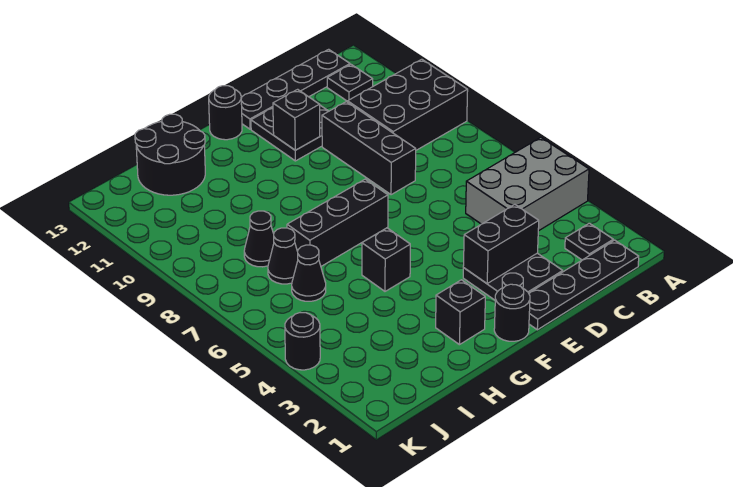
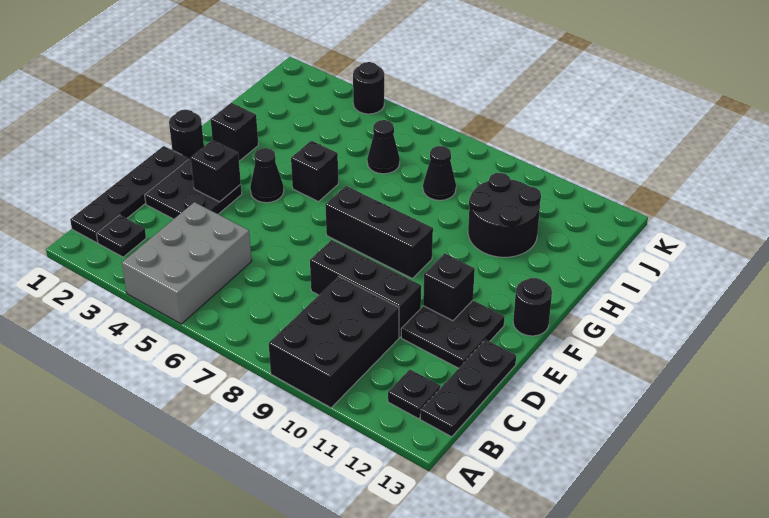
black 1x4 plate [241,49,350,129] -> black 1x3 plate [420,340,516,437]
black 1x2 brick [463,204,539,283] -> black 1x1 brick [191,140,241,202]
black 1x3 brick [287,179,388,266] -> black 1x3 brick turned to [325,186,433,278]
black 2x2 round brick [135,114,205,195] -> black 2x2 round brick moved to [468,173,541,257]
black 1x1 cone [268,228,298,284] -> black 1x1 cone moved to [250,148,284,203]

